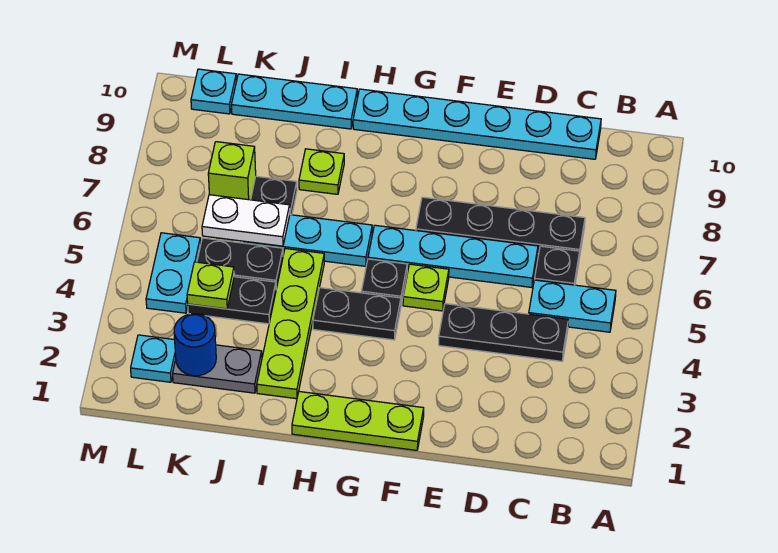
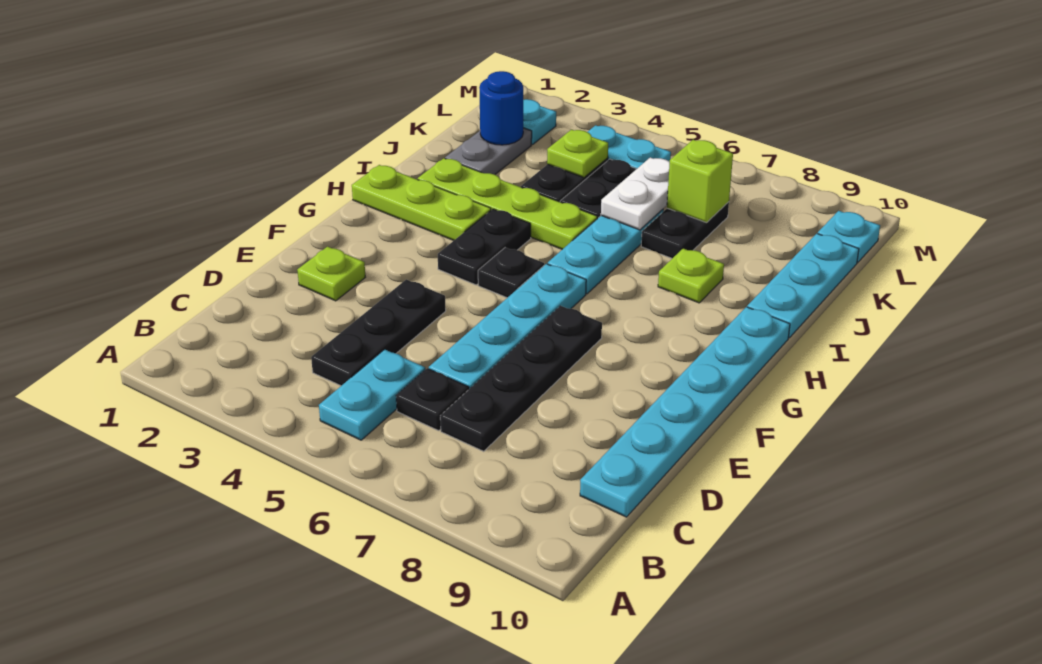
lime 1x3 plate [292,392,424,450] -> lime 1x3 plate turned to [352,165,491,240]
lime 1x1 plate [403,264,449,311] -> lime 1x1 plate moved to [297,247,365,301]

